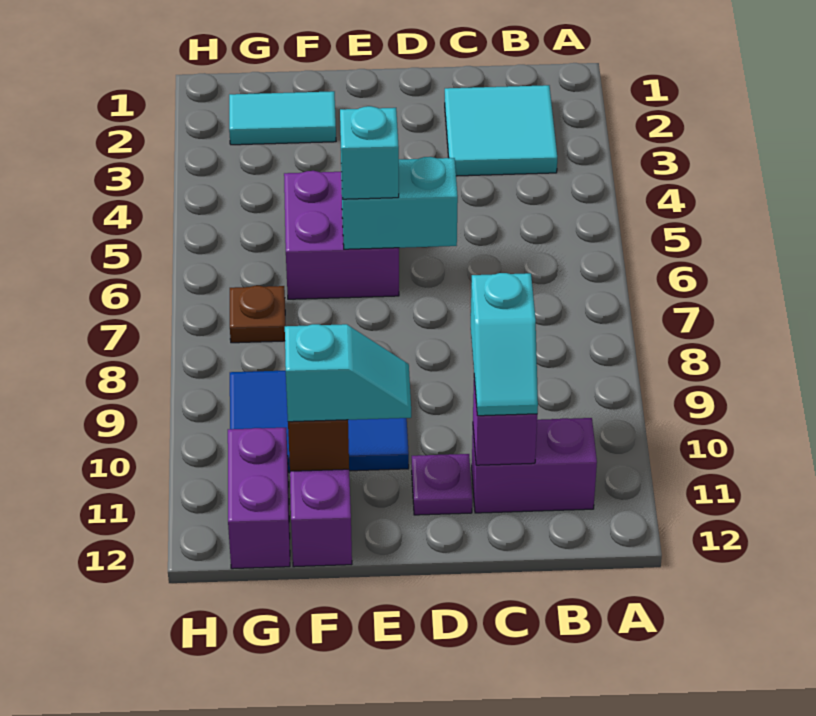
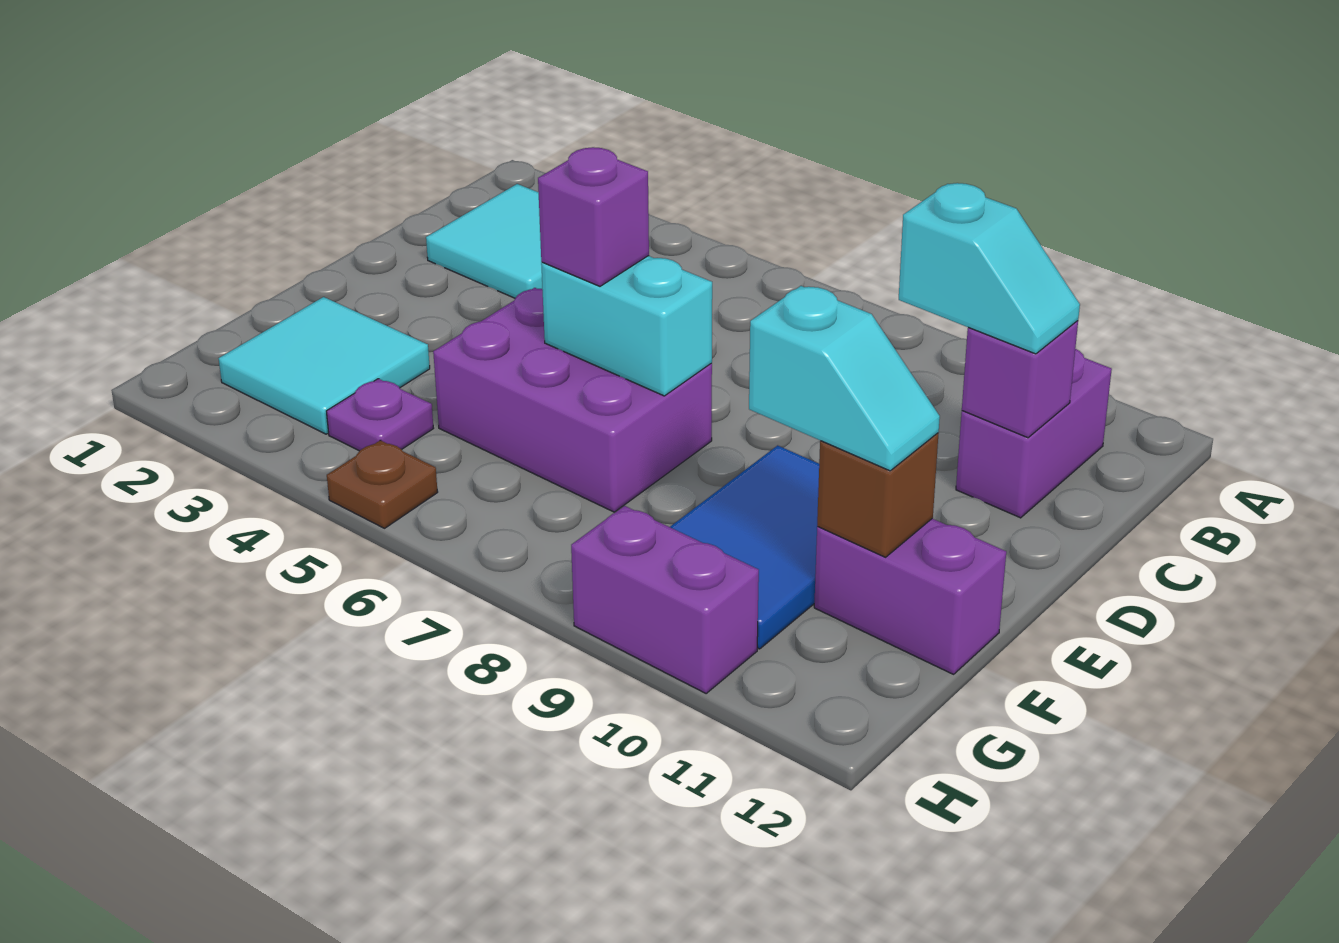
cyan 1x2 brick [341,157,458,249] -> cyan 1x2 brick turned to [541,256,712,396]
purple 1x1 plate [412,454,472,515] -> purple 1x1 plate moved to [326,379,434,451]
purple 2x2 brick [284,171,399,299] -> purple 2x3 brick [433,288,712,512]
cyan 1x1 brick [340,106,399,199] -> purple 1x1 brick [538,147,649,286]
cyan 1x2 slope [285,324,411,422] -> cyan 1x2 slope turned to [749,286,940,471]
cyan 1x2 tile [229,91,336,145] -> cyan 2x2 tile [219,297,430,434]
brown 1x1 plate [230,286,285,343] -> brown 1x1 plate moved to [327,440,438,528]
purple 1x2 brick [228,428,290,569] -> purple 1x2 brick moved to [571,506,759,693]

